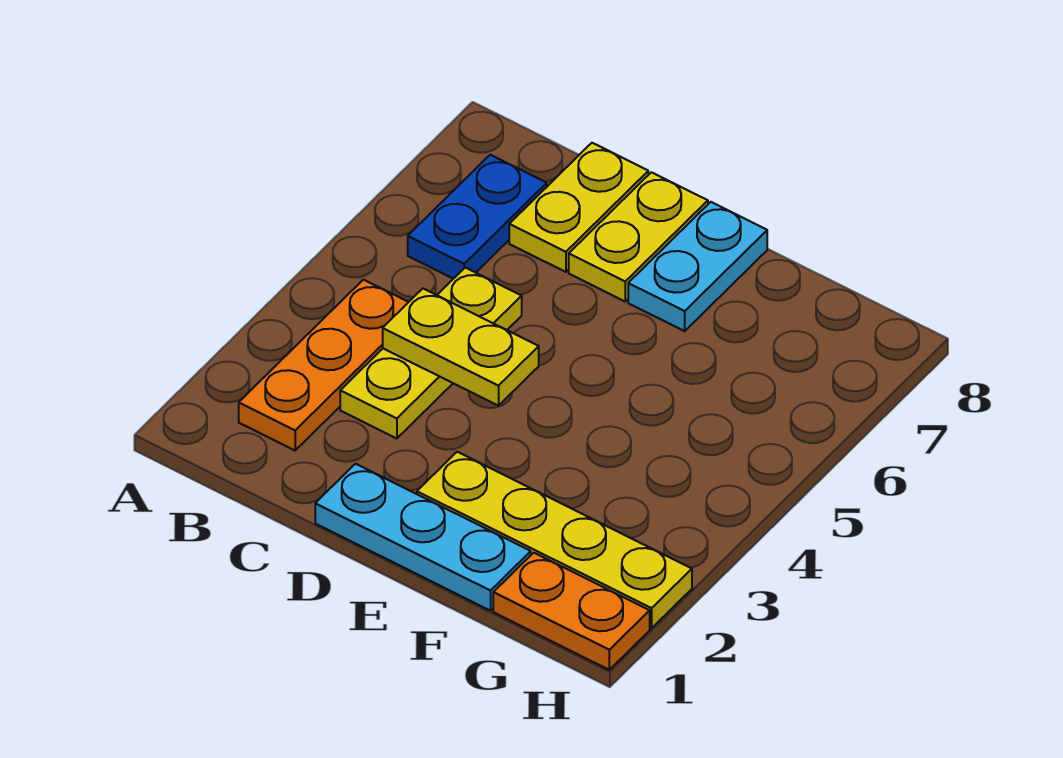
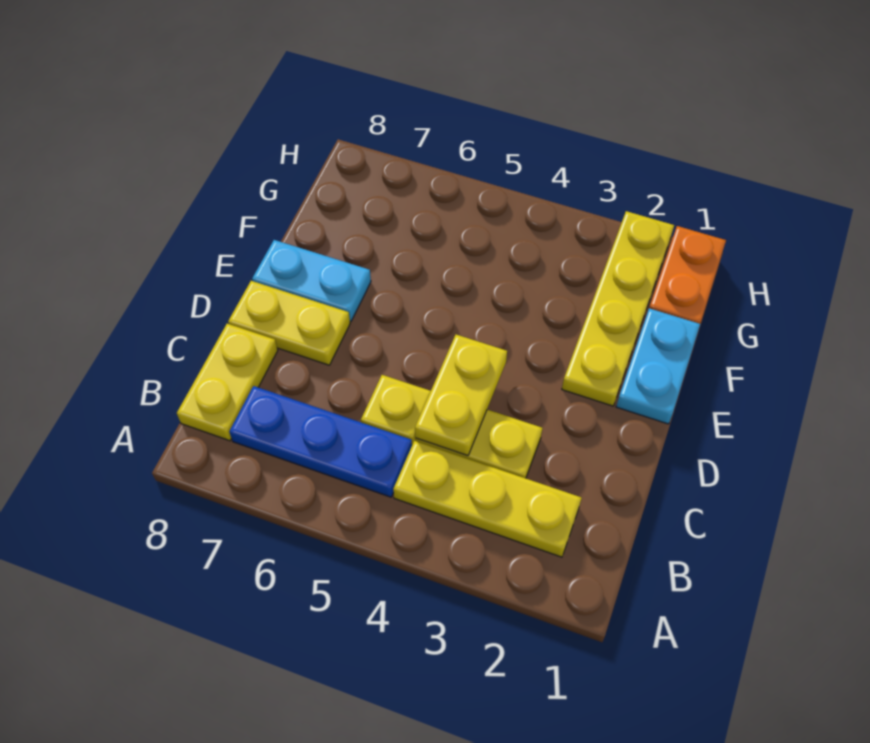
orange 1x3 plate [239,280,408,450] -> yellow 1x3 plate [393,441,581,557]
blue 1x2 plate [408,155,547,279] -> blue 1x3 plate [229,386,412,497]
yellow 1x2 plate [509,143,648,272] -> yellow 1x2 plate turned to [177,324,278,441]
cyan 1x3 plate [315,464,531,611] -> cyan 1x2 plate [616,308,700,424]

